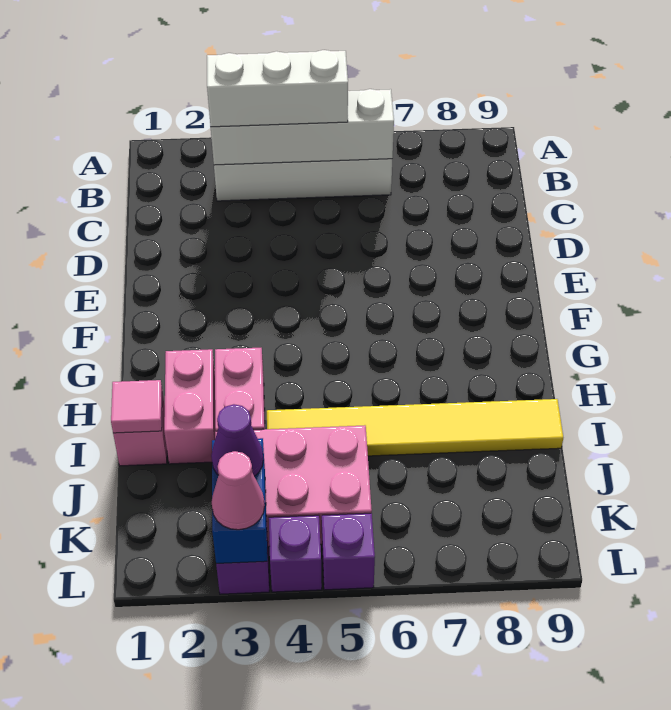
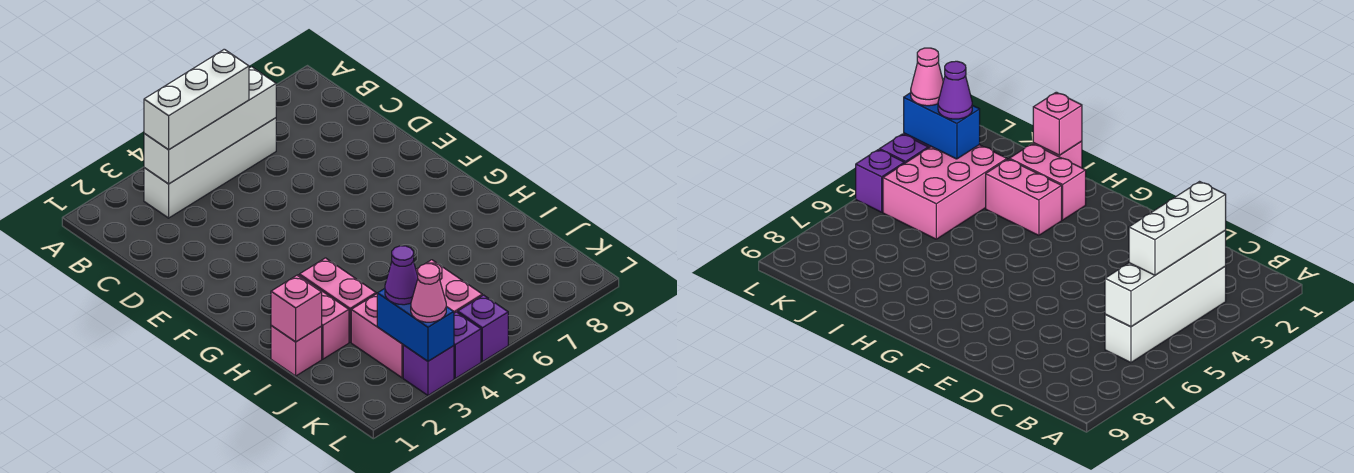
pink 1x1 tile [111,380,162,433] -> pink 1x1 brick [271,275,322,342]
yellow 1x6 tile [267,399,563,456] -> none

